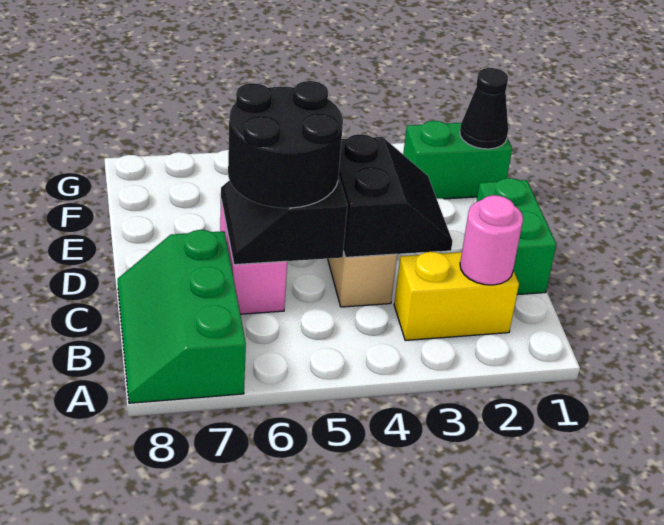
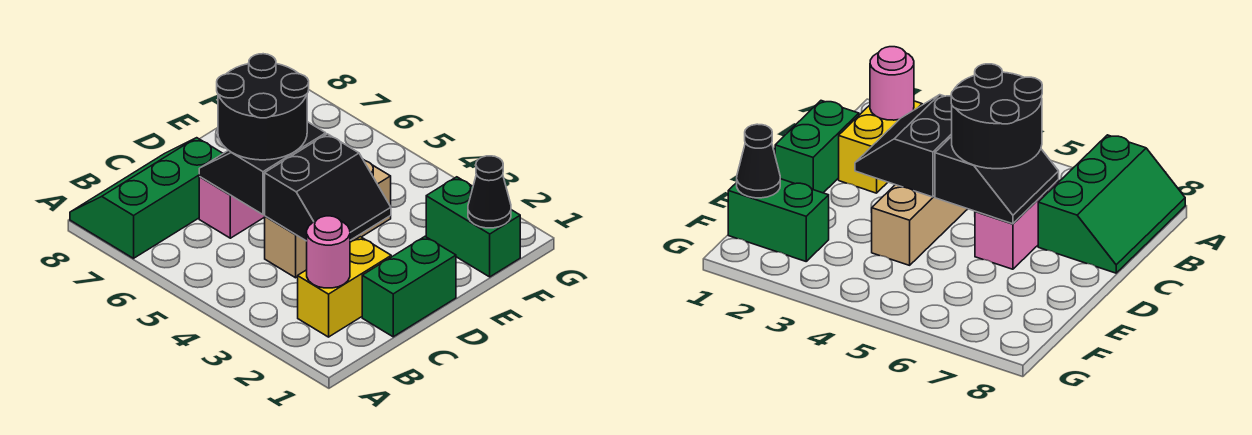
yellow 1x2 brick [394,252,519,341] -> yellow 1x2 brick turned to [298,237,391,337]

